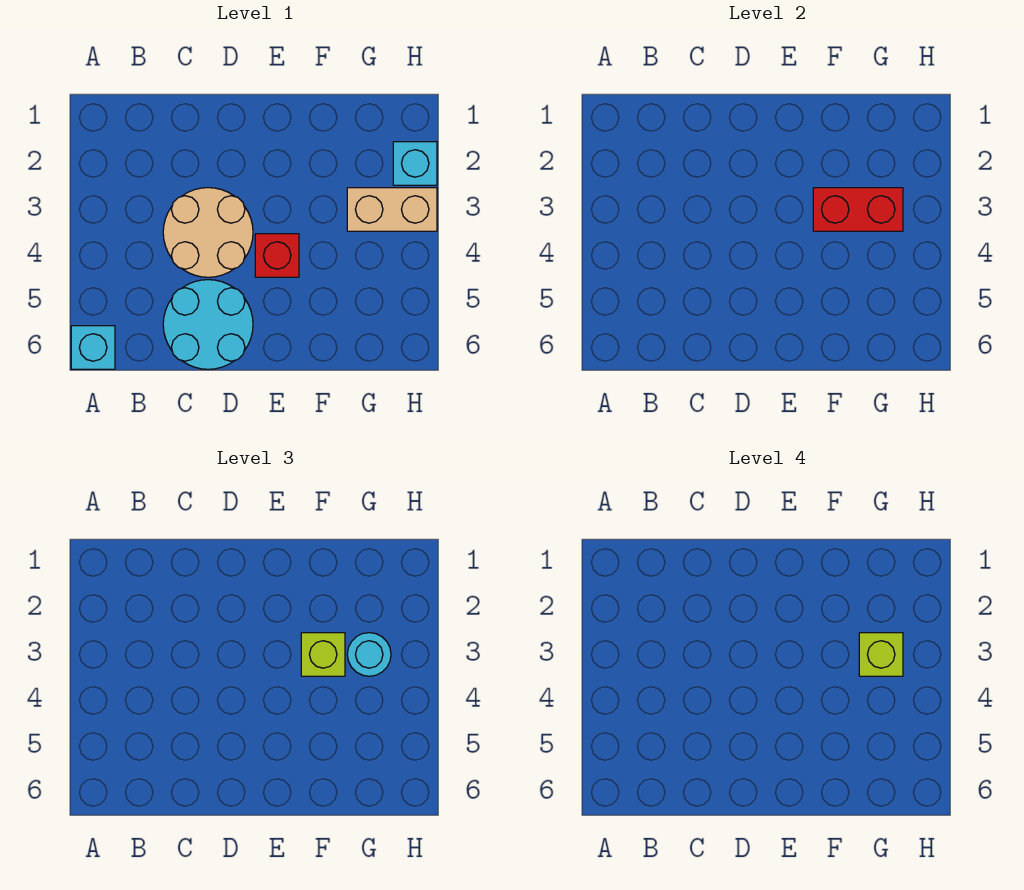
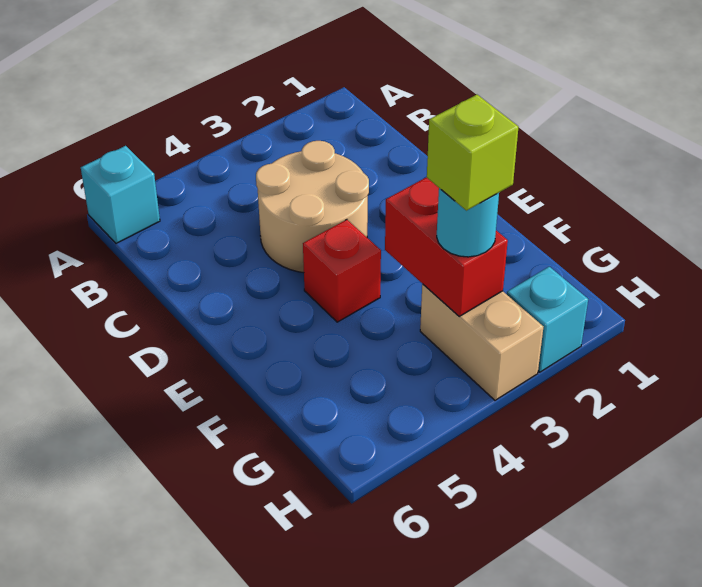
cyan 2x2 round brick [163,280,253,369] -> none
lime 1x1 brick [301,633,345,676] -> none

